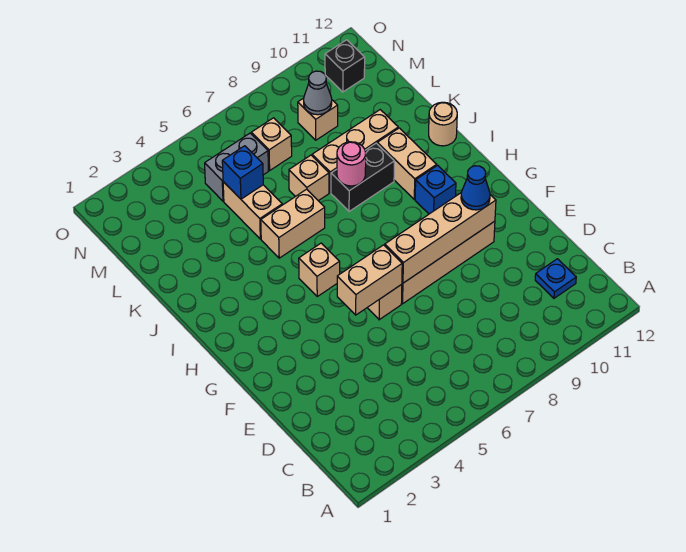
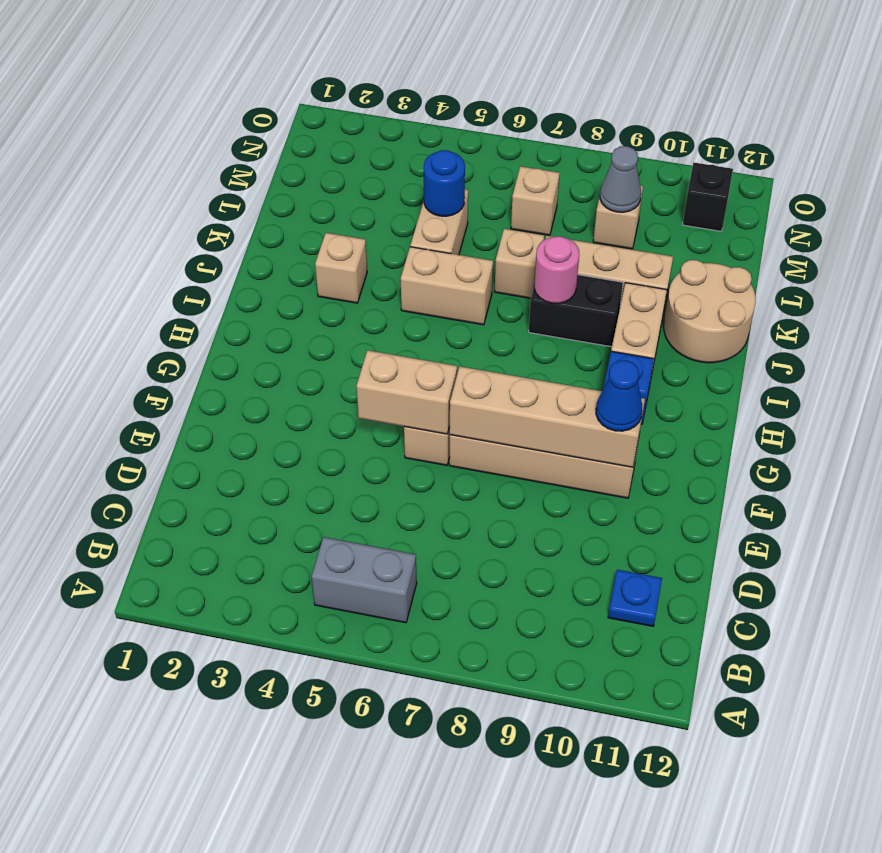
tan 1x1 brick [299,243,340,296] -> tan 1x1 brick moved to [315,233,367,303]
tan 1x1 round brick [429,102,457,146] -> tan 2x2 round brick [664,260,756,363]
blue 1x1 brick [222,146,263,199] -> blue 1x1 round brick [424,150,465,216]
grey 1x2 brick [205,133,268,201] -> grey 1x2 brick moved to [312,537,417,623]

